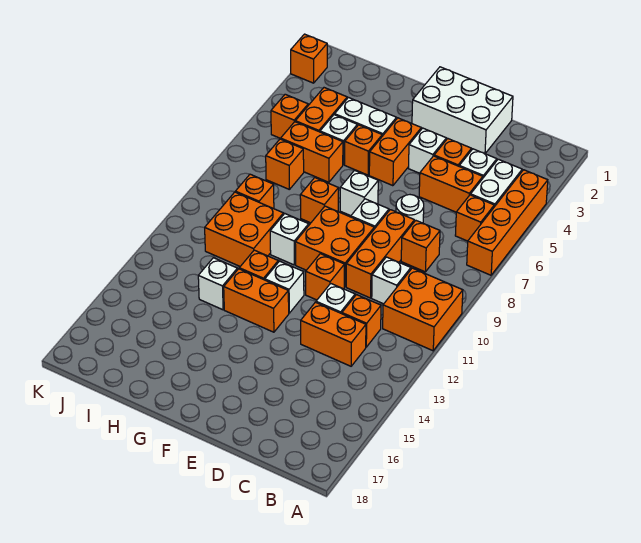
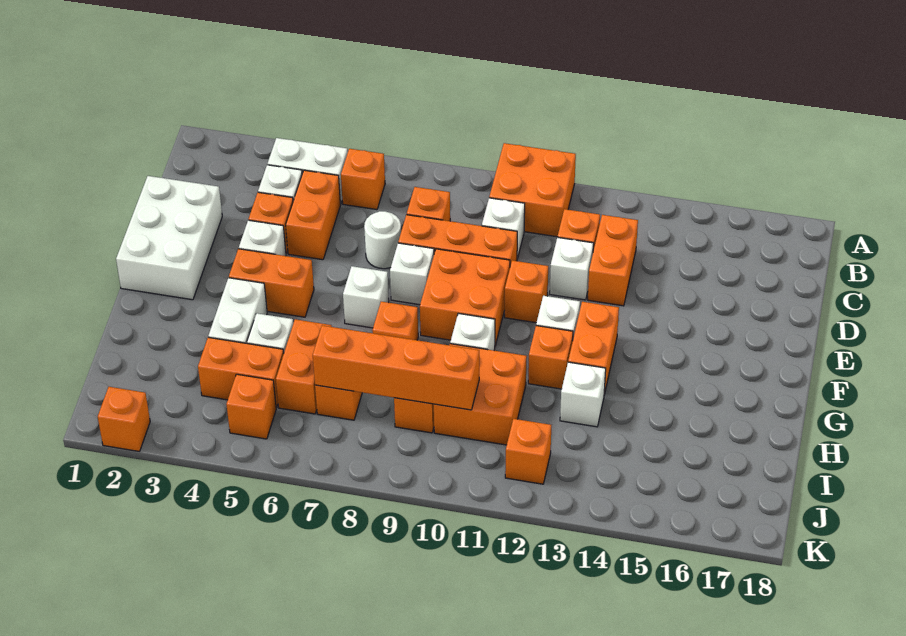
orange 1x4 brick [467,170,548,275] -> orange 1x4 brick moved to [313,325,479,410]
orange 1x1 brick [345,125,382,175] -> orange 1x1 brick moved to [505,419,551,484]

